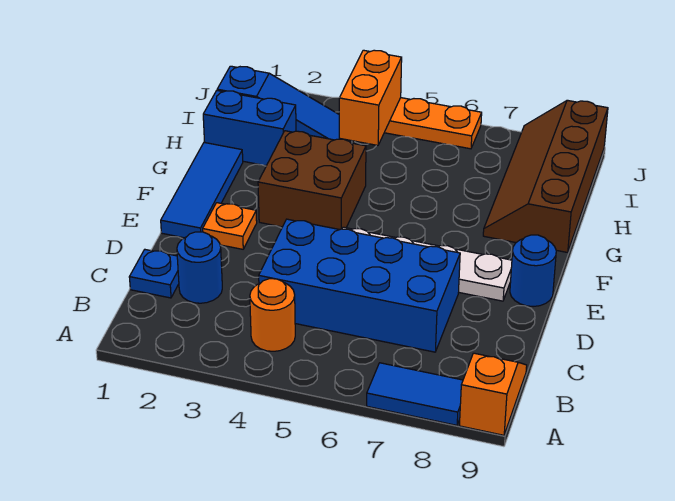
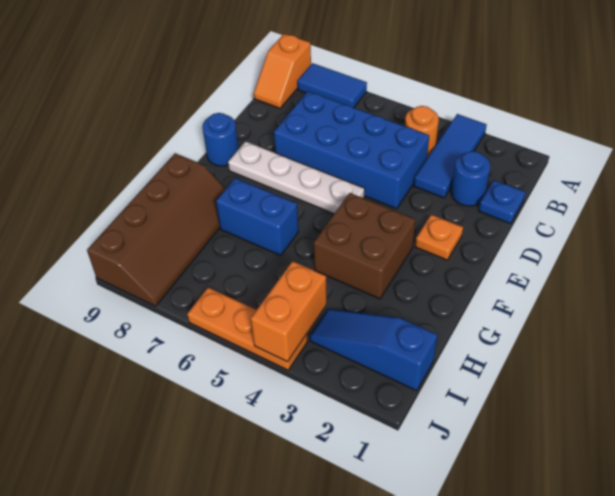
blue 1x3 tile [161,142,243,238] -> blue 1x3 tile moved to [414,114,487,198]
blue 1x2 brick [203,91,296,166] -> blue 1x2 brick moved to [216,178,298,256]

